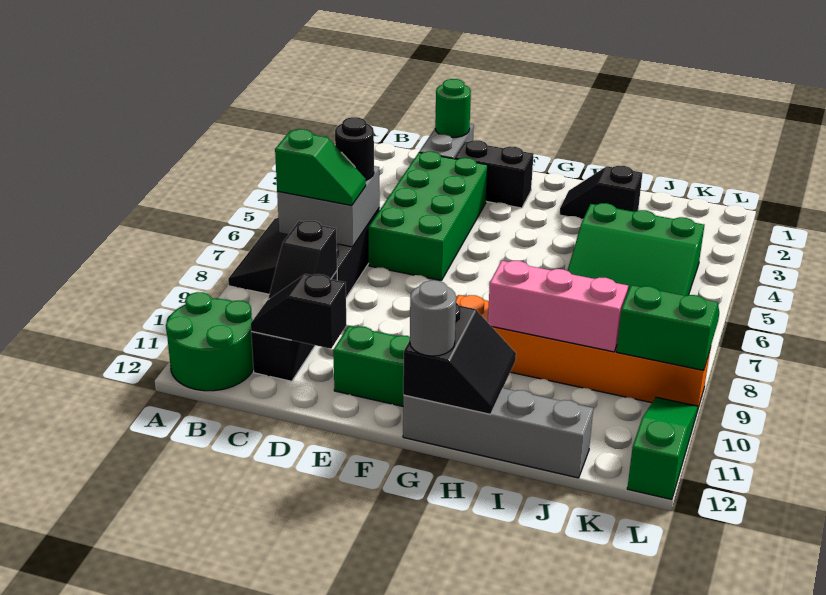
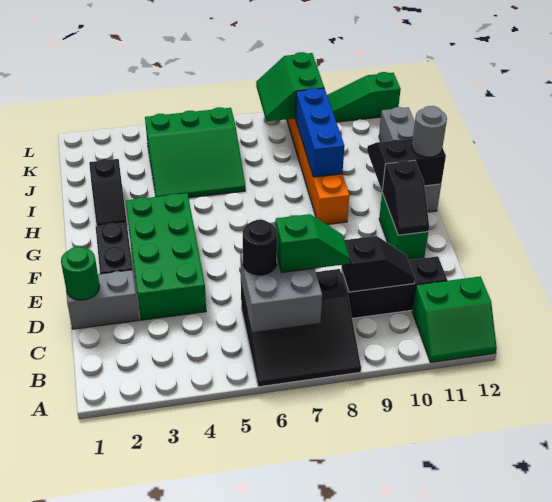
green 2x2 round brick [166,292,254,391] -> green 2x2 slope [412,276,497,362]
green 1x2 slope [275,129,366,205] -> green 1x2 slope turned to [275,214,350,272]
black 1x2 slope [251,274,347,349] -> black 1x2 slope moved to [382,160,429,235]
green 2x4 brick [369,151,488,281] -> green 2x4 brick turned to [126,193,206,320]
pink 1x3 brick [488,261,628,352] -> blue 1x3 brick [295,88,344,177]
green 3x3 slope [567,203,704,296] -> green 3x3 slope turned to [145,107,245,198]

